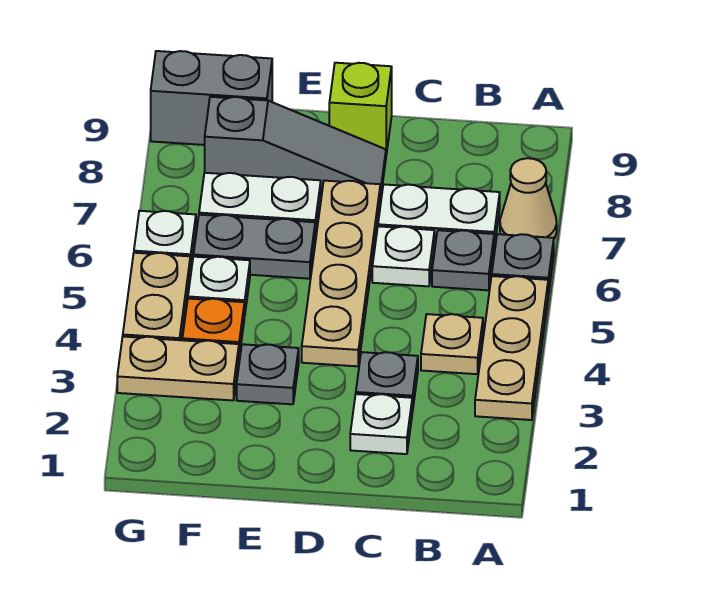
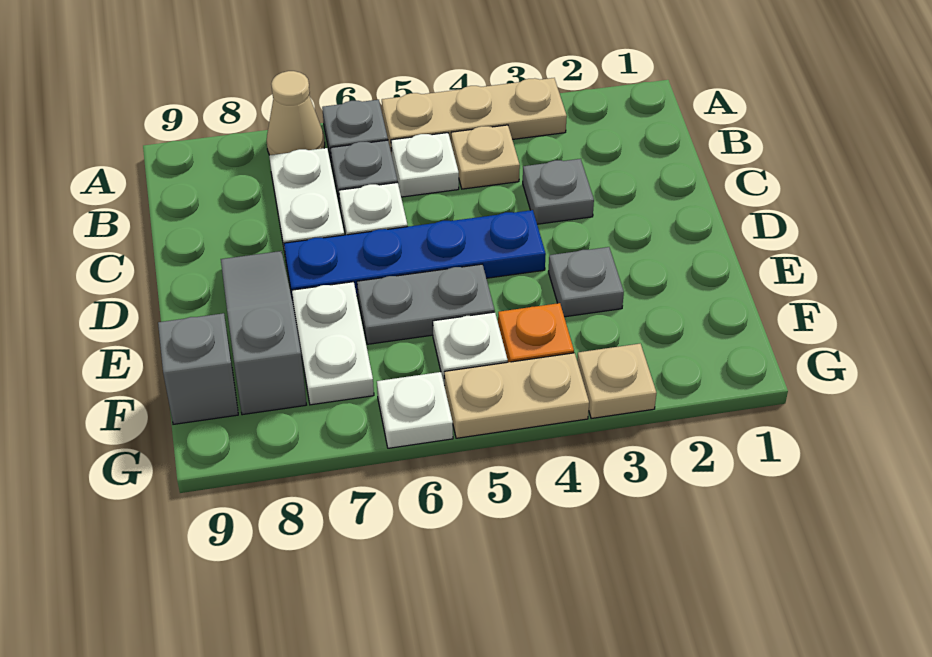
white 1x1 plate [350,394,412,454] -> white 1x1 plate moved to [391,133,459,197]
tan 1x4 plate [302,181,380,366] -> blue 1x4 plate [284,210,546,300]
lime 1x1 brick [329,63,392,155] -> none
grey 1x2 plate [194,215,315,279] -> grey 1x2 plate turned to [357,264,495,344]
tan 1x2 plate [117,337,239,400] -> tan 1x1 plate [577,344,656,419]
grey 1x2 brick [151,51,272,145] -> grey 1x1 brick [158,313,238,424]

